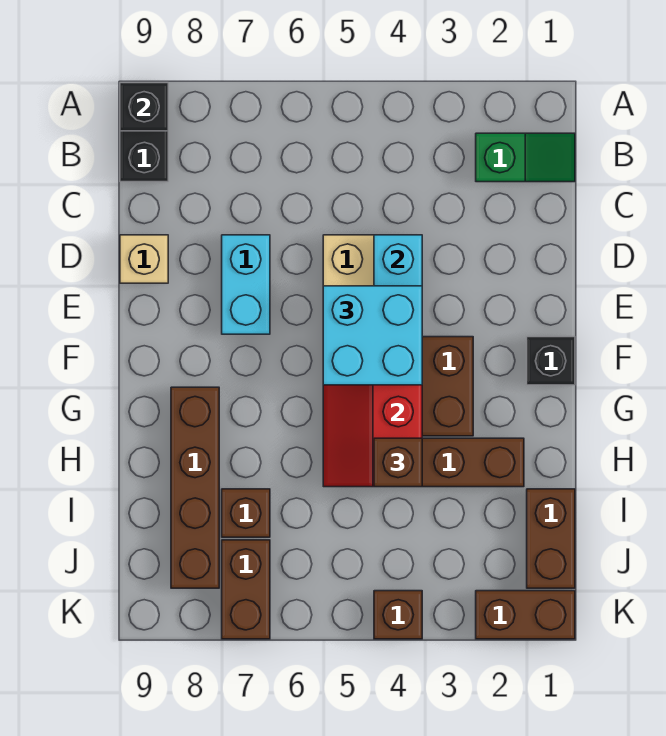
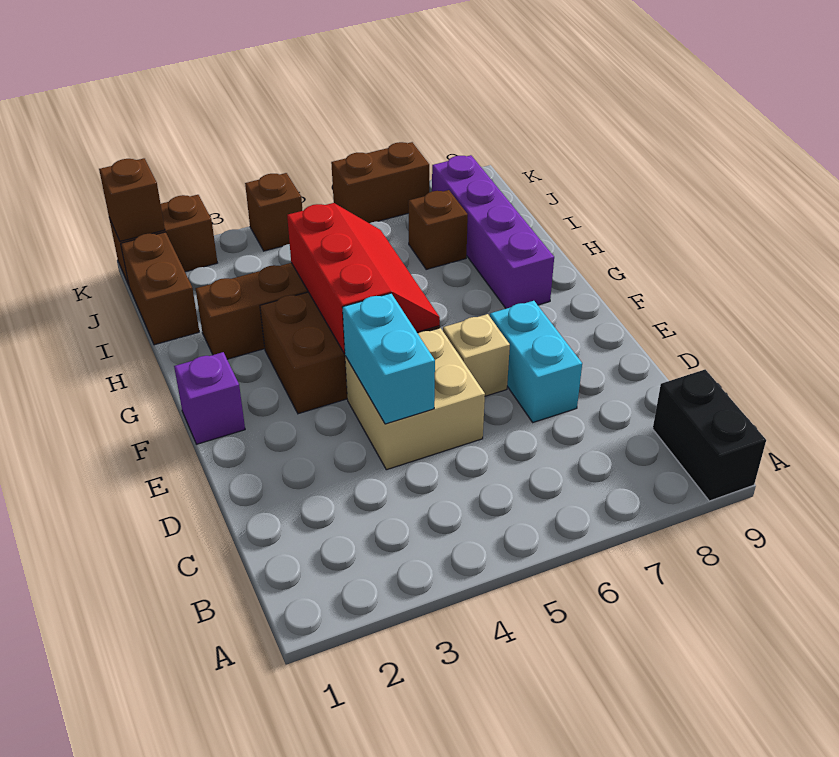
black 1x1 brick [120,83,168,131] -> none
green 1x2 slope [476,133,575,182] -> none
tan 1x1 brick [120,235,168,283] -> tan 1x1 brick moved to [443,314,510,396]
cyan 2x2 brick [323,286,422,385] -> none
black 1x1 brick [527,337,575,385] -> purple 1x1 brick [174,352,245,444]
brown 1x4 brick [171,387,219,588] -> purple 1x4 brick [432,155,554,309]
brown 1x1 brick [374,438,422,487] -> brown 1x1 brick moved to [99,158,165,241]
brown 1x2 brick [222,540,270,639] -> brown 1x2 brick turned to [331,142,429,223]

